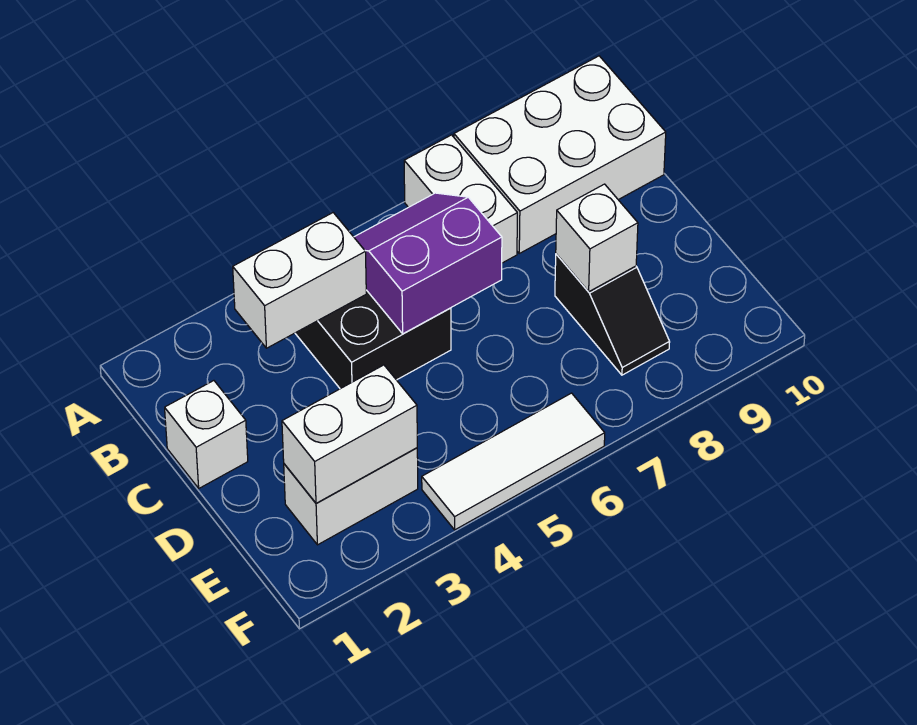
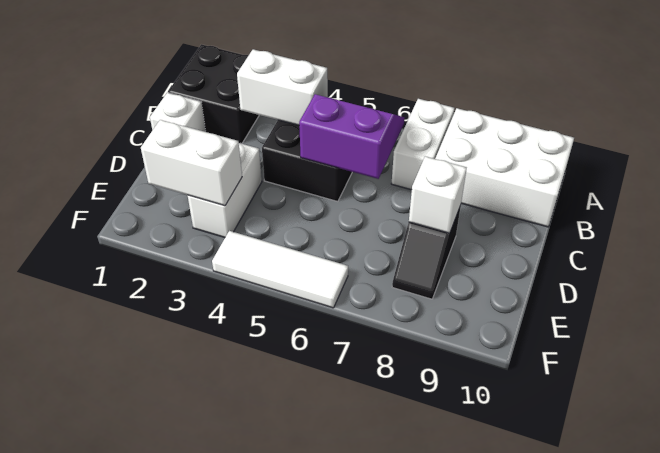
none -> black 2x2 brick [168,44,259,144]
white 1x2 brick [284,448,418,545] -> white 1x2 brick turned to [188,143,262,238]

